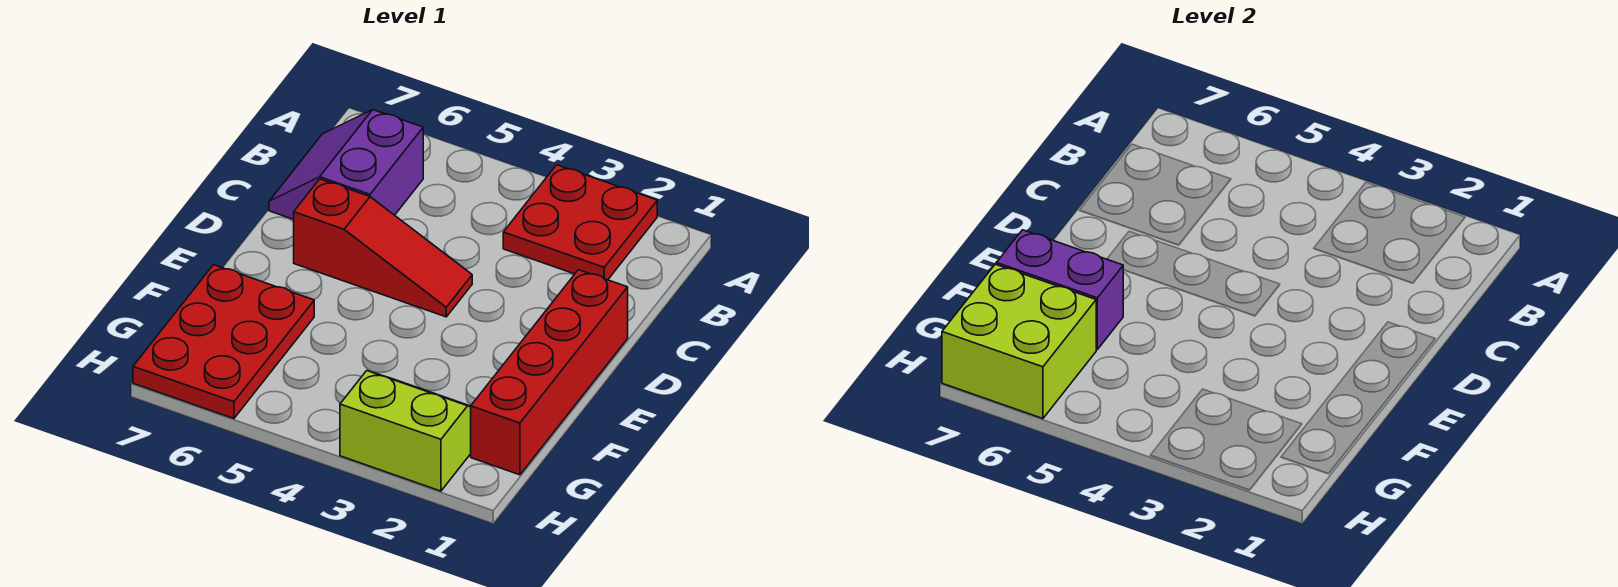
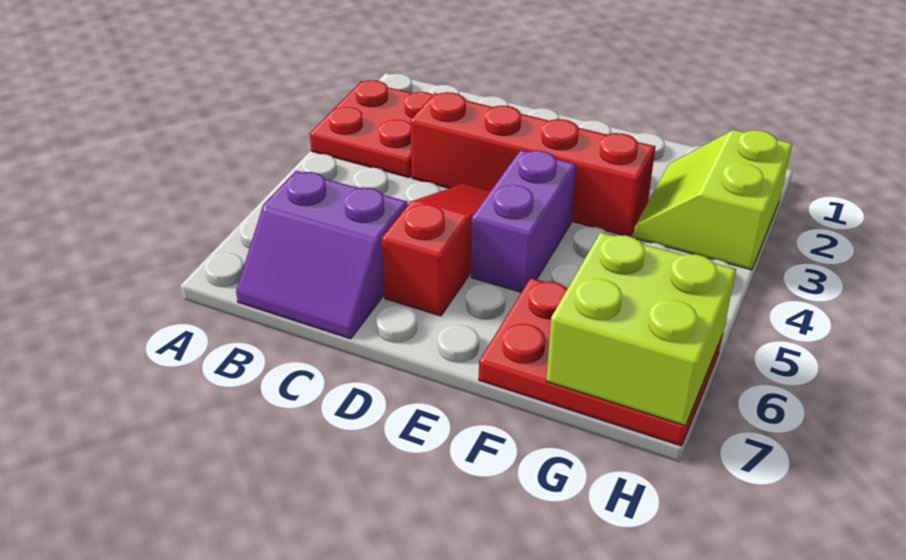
red 1x4 brick [471,270,628,475] -> red 1x4 brick moved to [410,92,655,236]
purple 1x2 brick [996,230,1123,349] -> purple 1x2 brick moved to [471,150,576,292]

